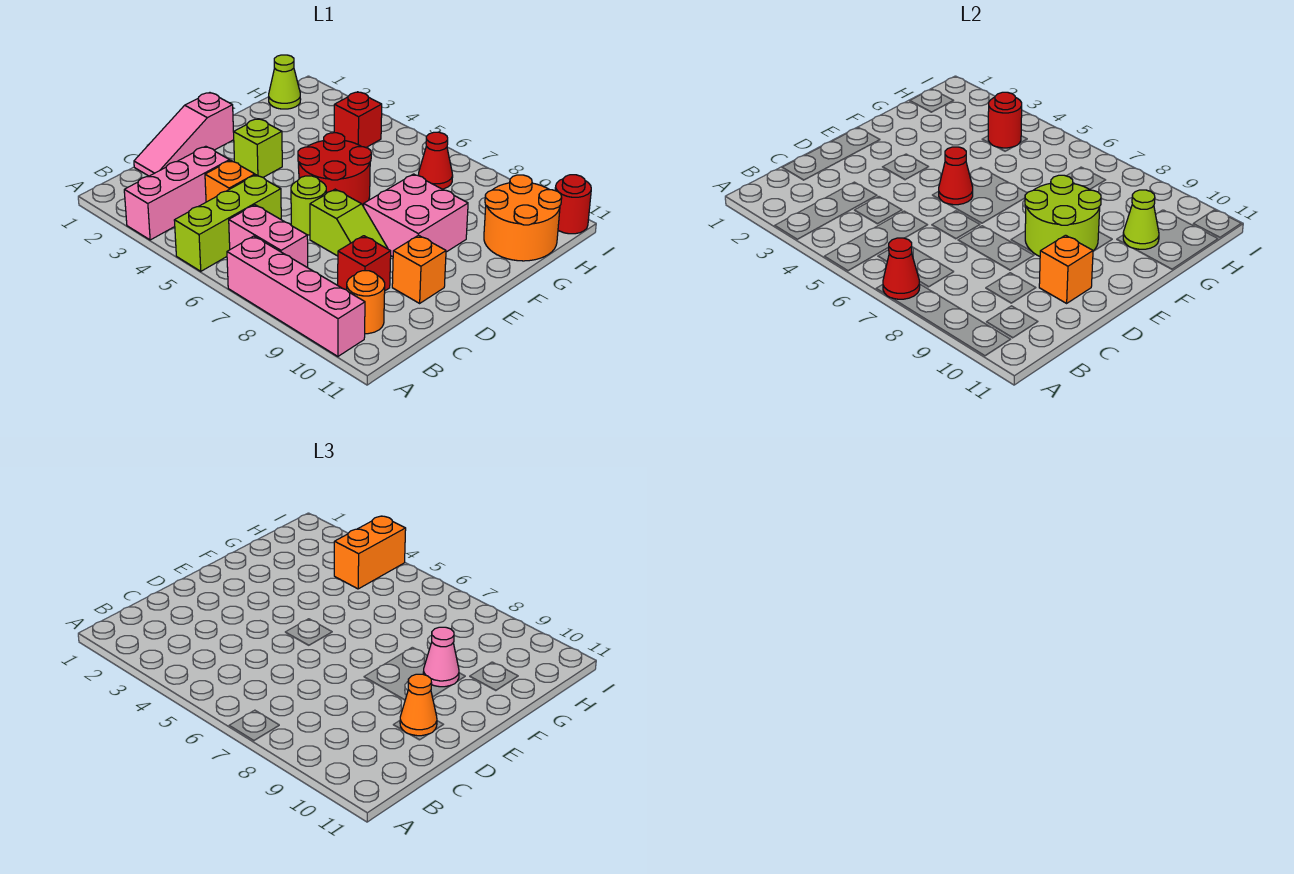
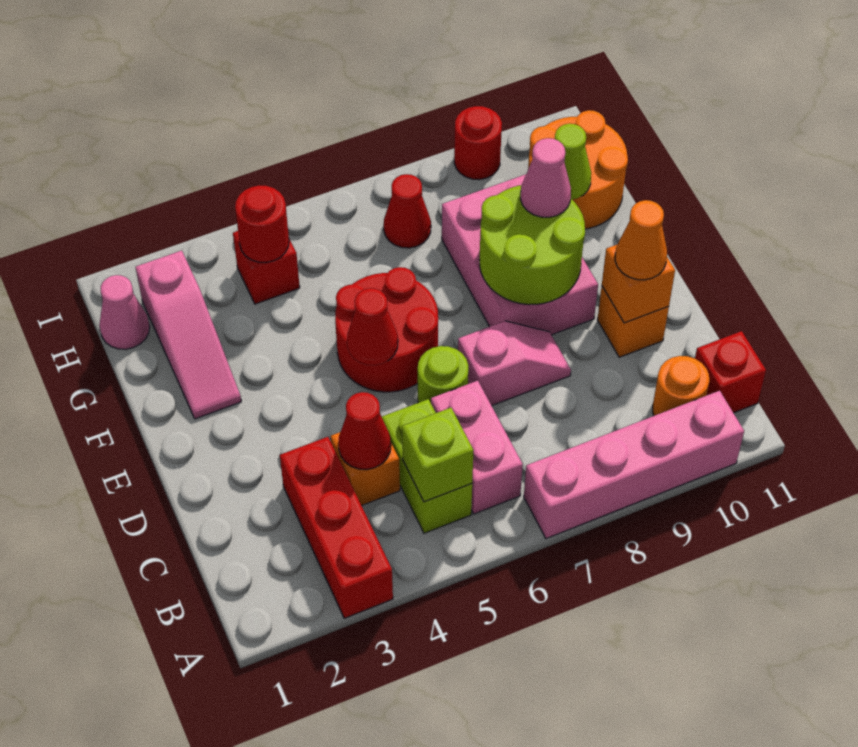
pink 1x3 brick [124,146,230,240] -> red 1x3 brick [280,437,393,618]
lime 1x3 brick [174,175,281,271] -> lime 1x2 brick [382,399,472,533]
red 1x1 cone [883,238,920,299] -> red 1x1 cone moved to [338,392,391,470]
pink 1x2 brick [229,205,308,268] -> pink 1x2 brick turned to [431,381,523,514]
pink 1x3 slope [134,93,234,176] -> pink 1x3 slope moved to [135,251,241,419]
red 1x1 brick [338,236,391,291] -> red 1x1 brick moved to [695,331,766,413]
lime 1x2 slope [310,189,388,256] -> pink 1x2 slope [458,321,571,406]
lime 1x1 brick [234,119,282,177] -> lime 1x1 brick moved to [402,408,474,502]
pink 2x2 brick [364,174,468,257] -> pink 2x3 brick [442,174,598,335]
lime 1x1 cone [269,55,301,109] -> pink 1x1 cone [99,275,150,349]
orange 1x2 brick [334,516,406,589] -> none
red 1x1 round brick [555,175,591,234] -> red 1x1 round brick moved to [454,106,502,180]

